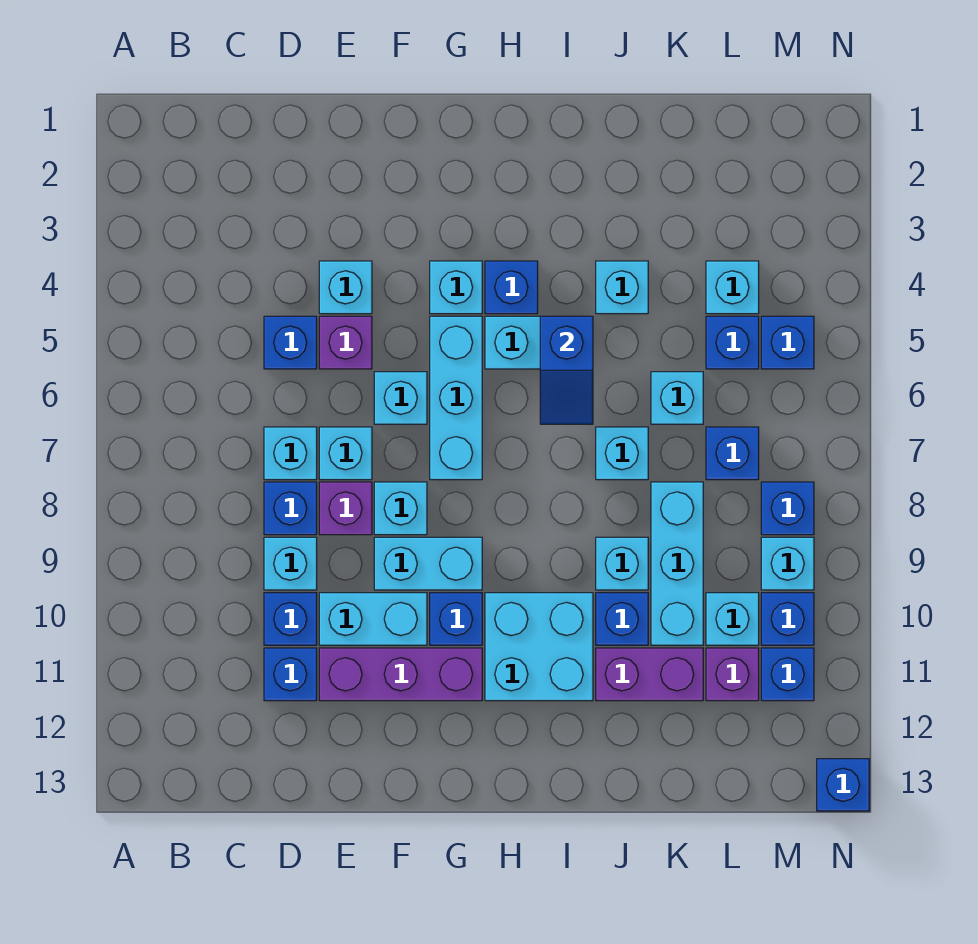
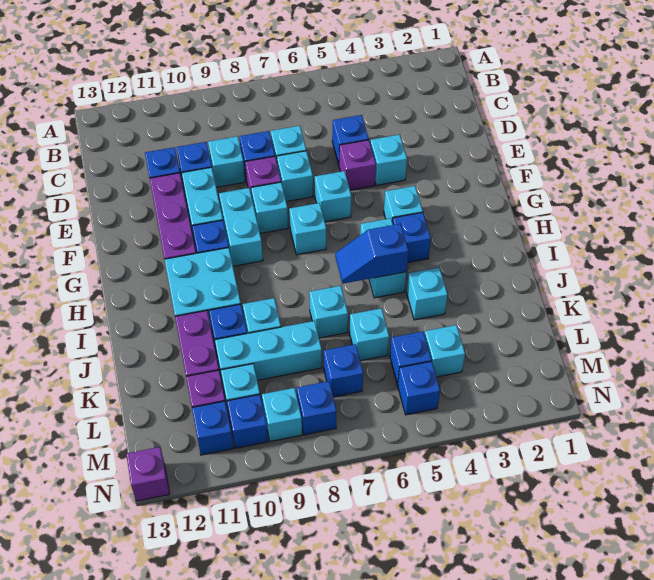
cyan 1x3 brick [430,316,482,480] -> cyan 1x1 brick [289,203,326,255]
blue 1x1 brick [817,759,869,811] -> purple 1x1 brick [126,447,170,501]

